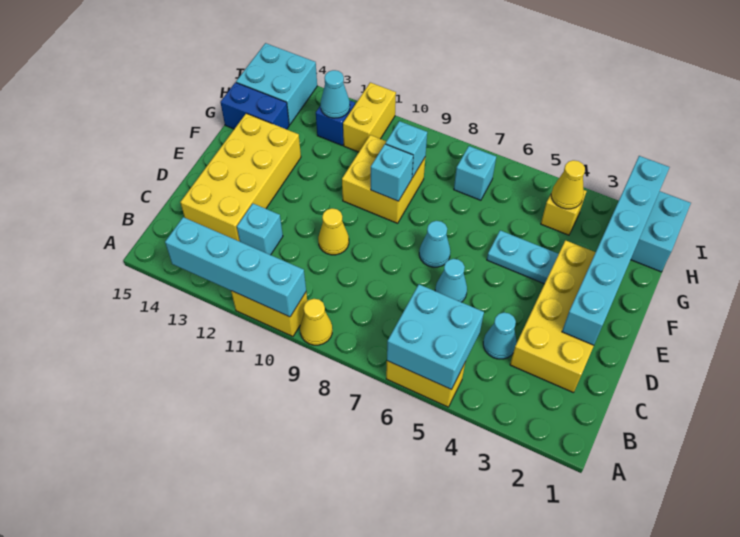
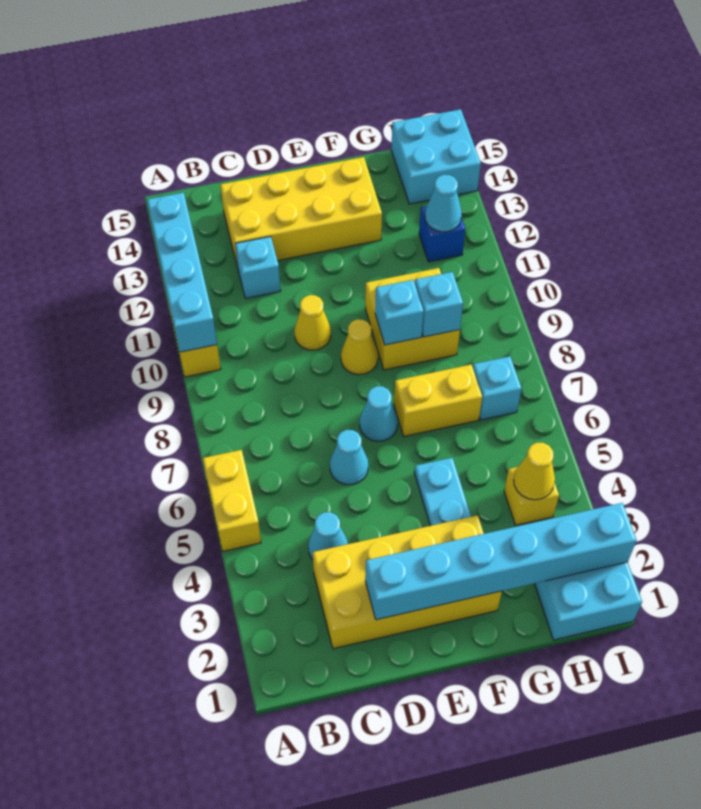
cyan 2x2 brick [387,284,484,389] -> none
yellow 1x1 cone [300,299,332,345] -> yellow 1x1 cone moved to [341,319,378,375]
blue 1x2 brick [220,82,289,129] -> none
yellow 1x2 brick [343,82,396,152] -> yellow 1x2 brick moved to [394,364,482,436]

